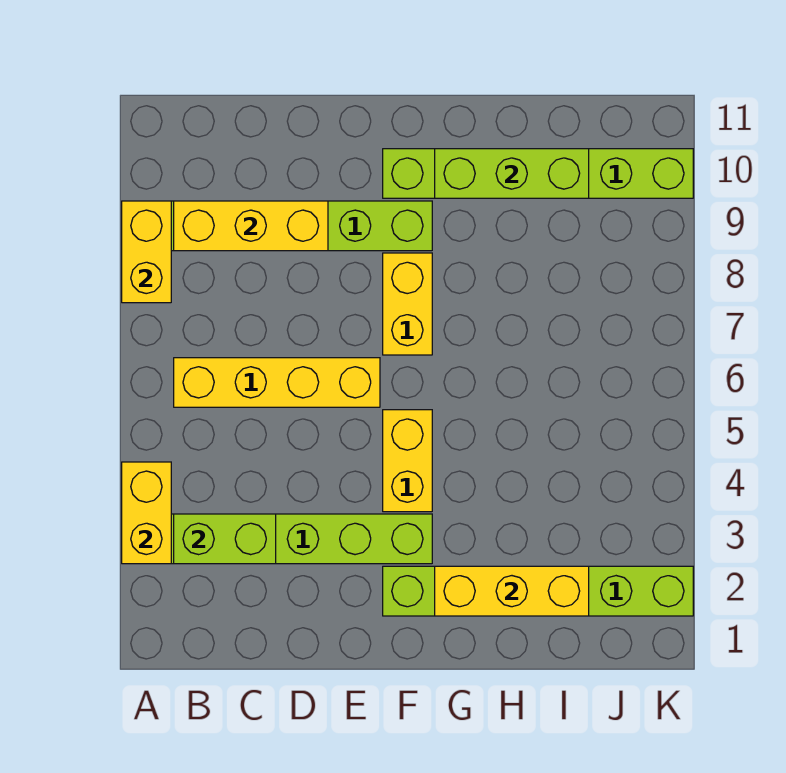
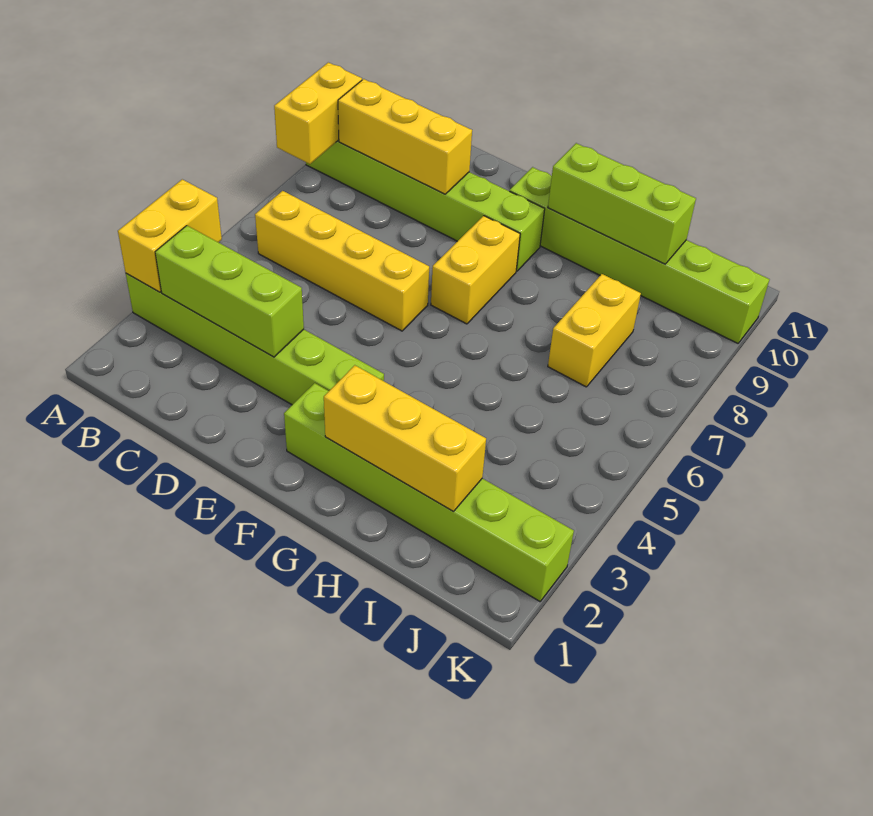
lime 1x2 brick [174,514,276,564] -> lime 1x3 brick [155,226,304,357]
yellow 1x2 brick [383,410,432,512] -> yellow 1x2 brick moved to [548,274,641,387]

